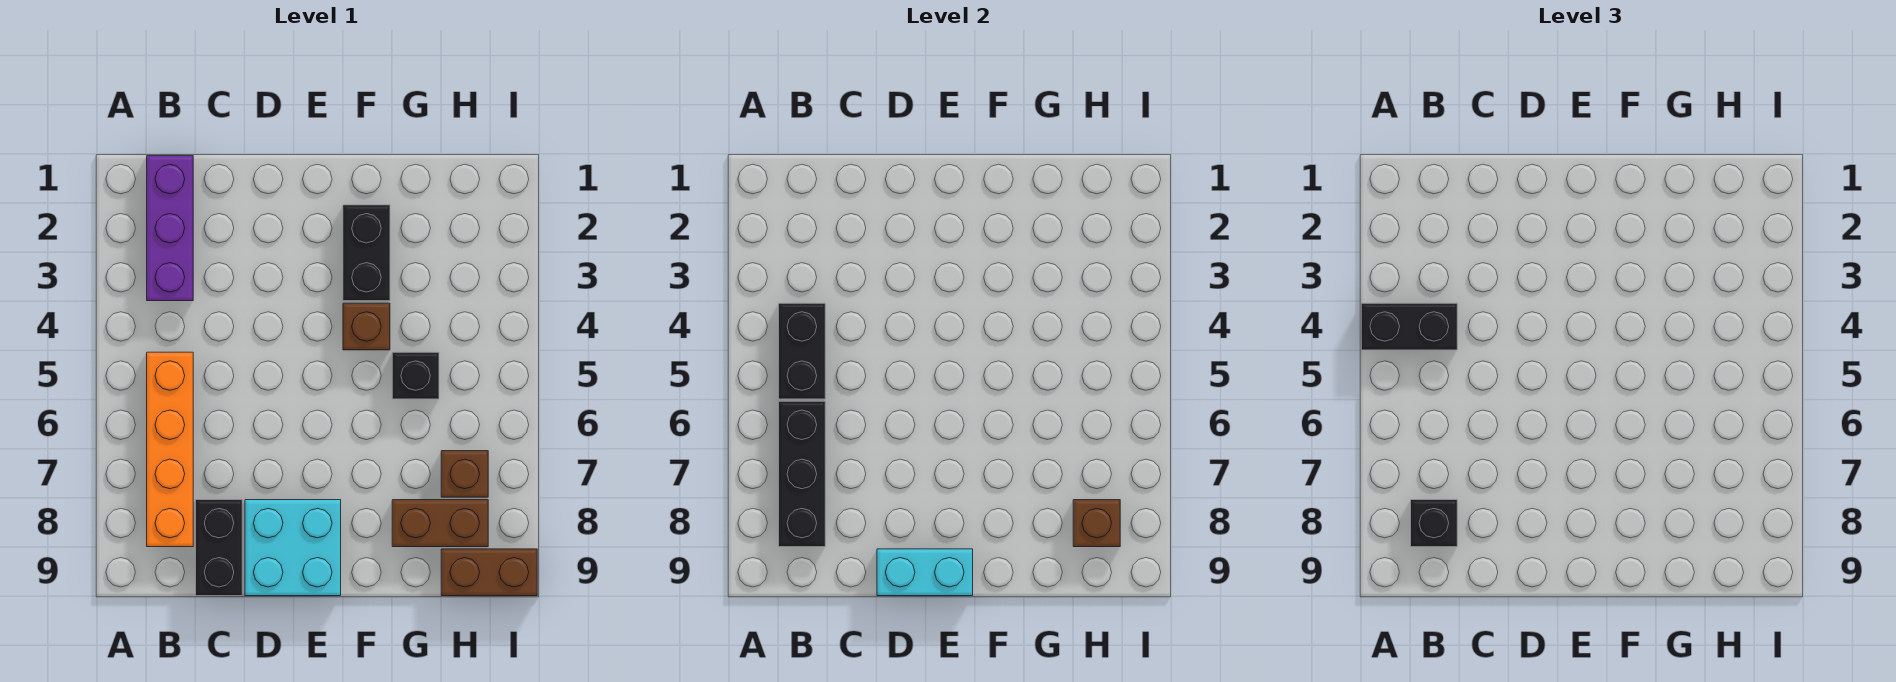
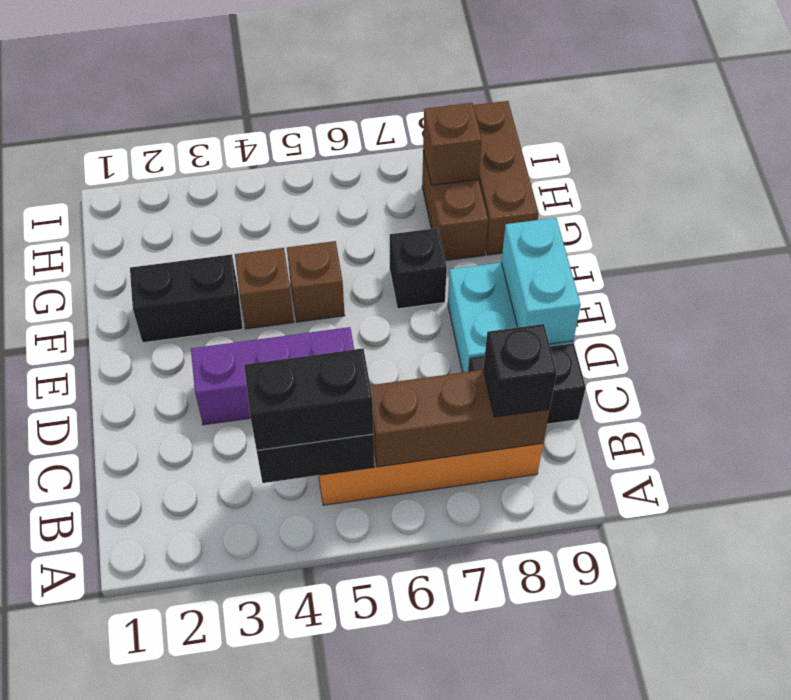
black 1x2 brick [1361,303,1457,350] -> black 1x2 brick turned to [244,348,373,450]
purple 1x3 brick [147,156,193,301] -> purple 1x3 brick moved to [191,327,354,425]
black 1x3 brick [779,401,825,547] -> brown 1x3 brick [370,370,550,467]
black 1x1 brick [392,352,439,399] -> black 1x1 brick moved to [390,228,447,309]
brown 1x1 brick [441,451,488,497] -> brown 1x1 brick moved to [287,241,345,322]
brown 1x2 brick [441,549,537,596] -> brown 1x3 brick [473,101,539,255]

